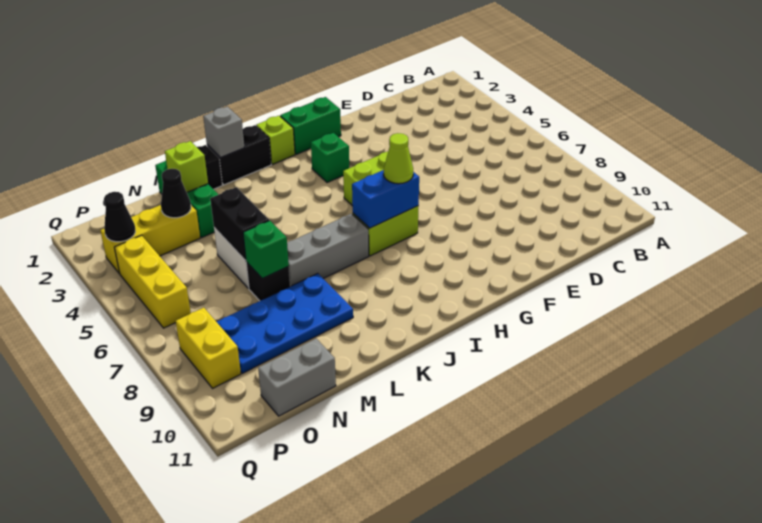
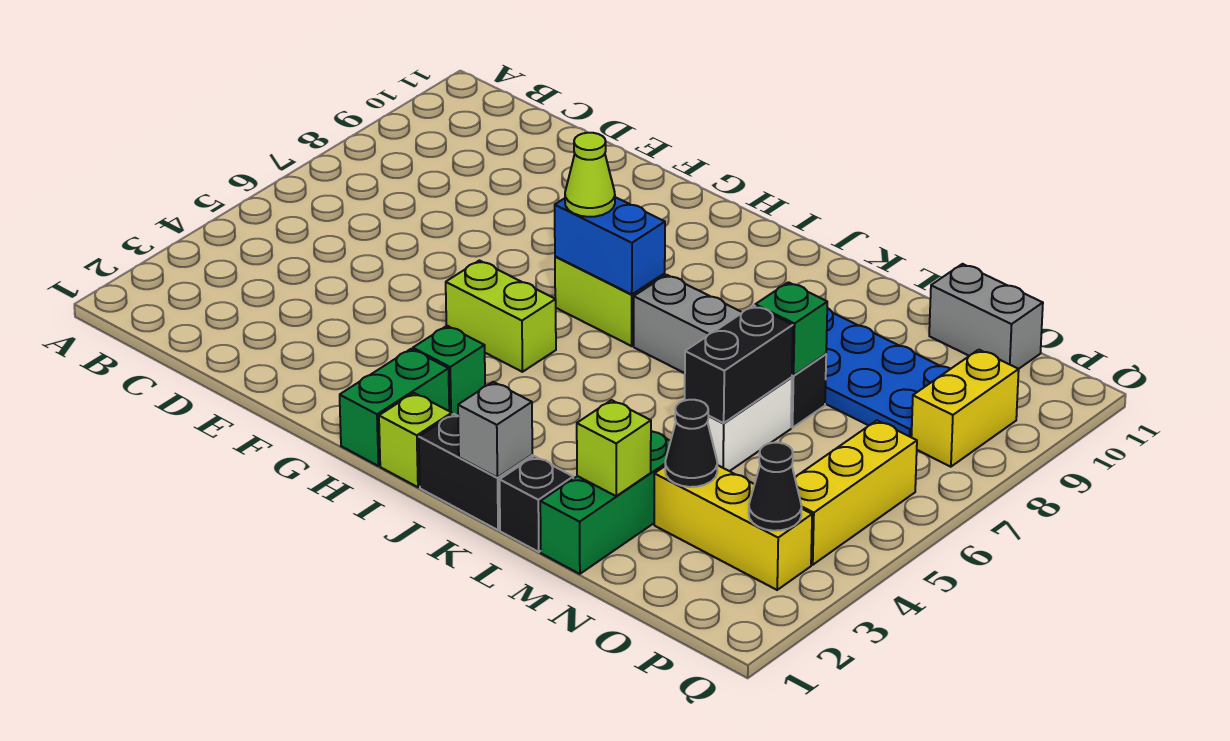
green 1x2 brick [280,97,341,154] -> green 1x2 brick turned to [340,349,449,466]

